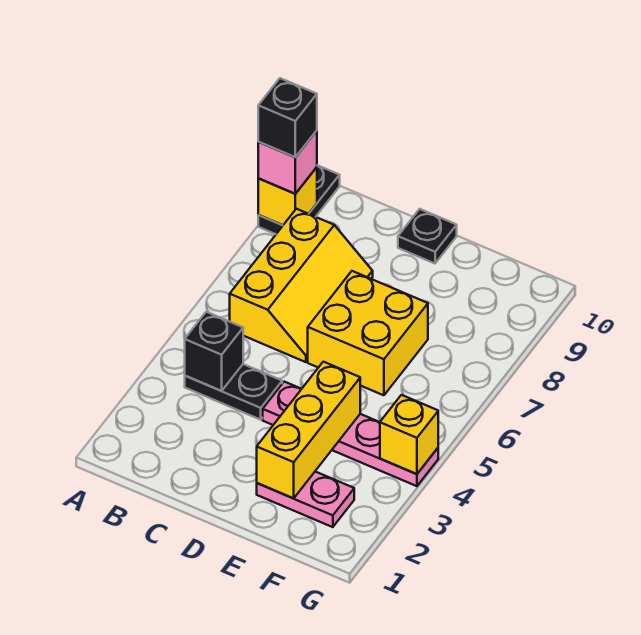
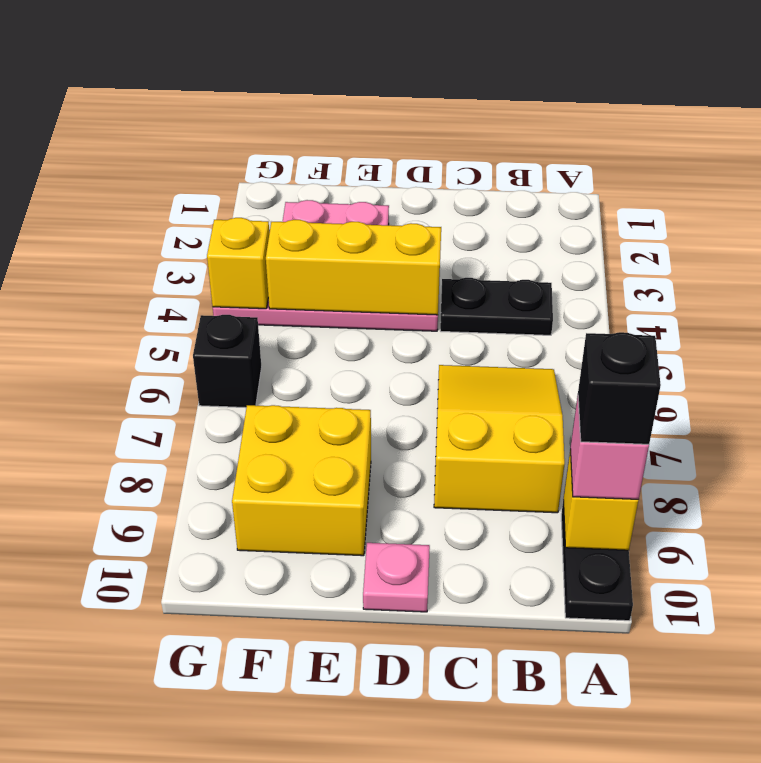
black 1x1 brick [185,312,243,391] -> black 1x1 brick moved to [193,315,262,408]
yellow 2x3 slope [230,209,373,362] -> yellow 2x3 slope turned to [434,365,565,513]
yellow 2x2 brick [308,271,428,395] -> yellow 2x2 brick moved to [232,405,371,556]
black 1x1 plate [398,209,457,264] -> pink 1x1 plate [363,543,430,612]
yellow 1x3 brick [257,362,360,498] -> yellow 1x3 brick turned to [266,220,441,315]

